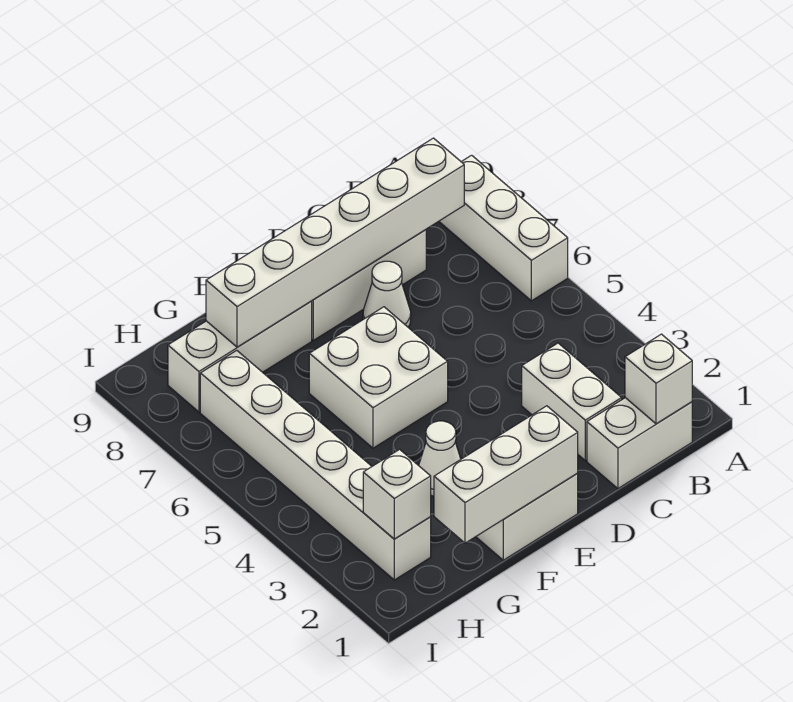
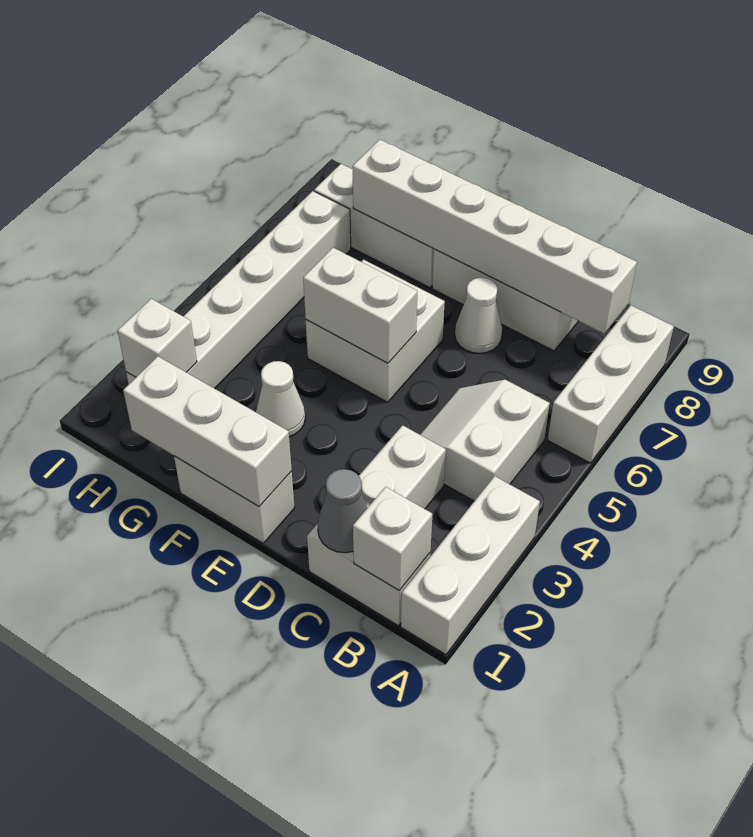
none -> white 1x3 brick [401,476,540,655]
none -> white 2x2 slope [420,380,550,501]
none -> grey 1x1 cone [318,469,367,553]
none -> white 1x2 brick [303,248,417,363]

